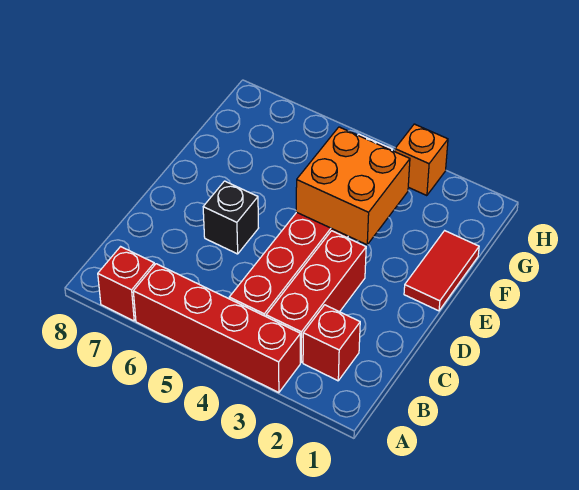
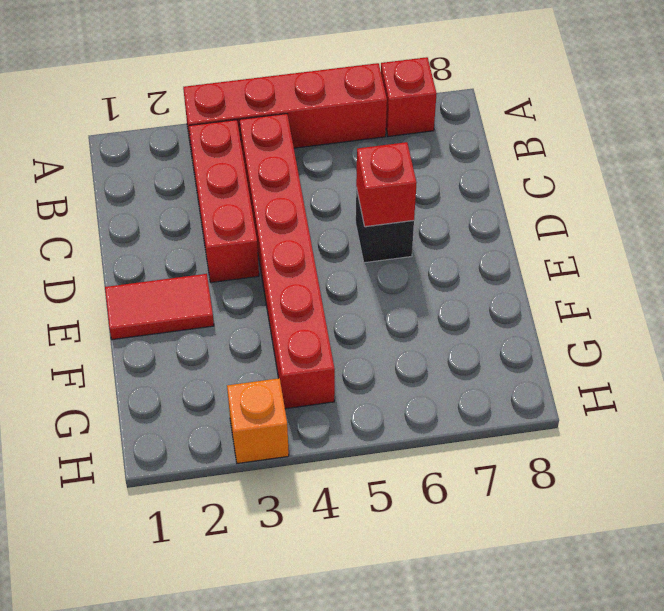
red 1x1 brick [303,305,360,381] -> red 1x1 brick moved to [356,142,417,227]
red 1x2 tile [404,231,479,311] -> red 1x2 tile turned to [105,274,214,340]
orange 2x2 brick [296,127,410,245] -> none

